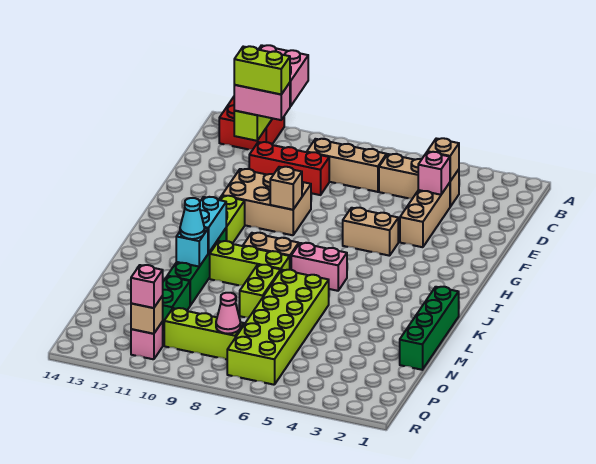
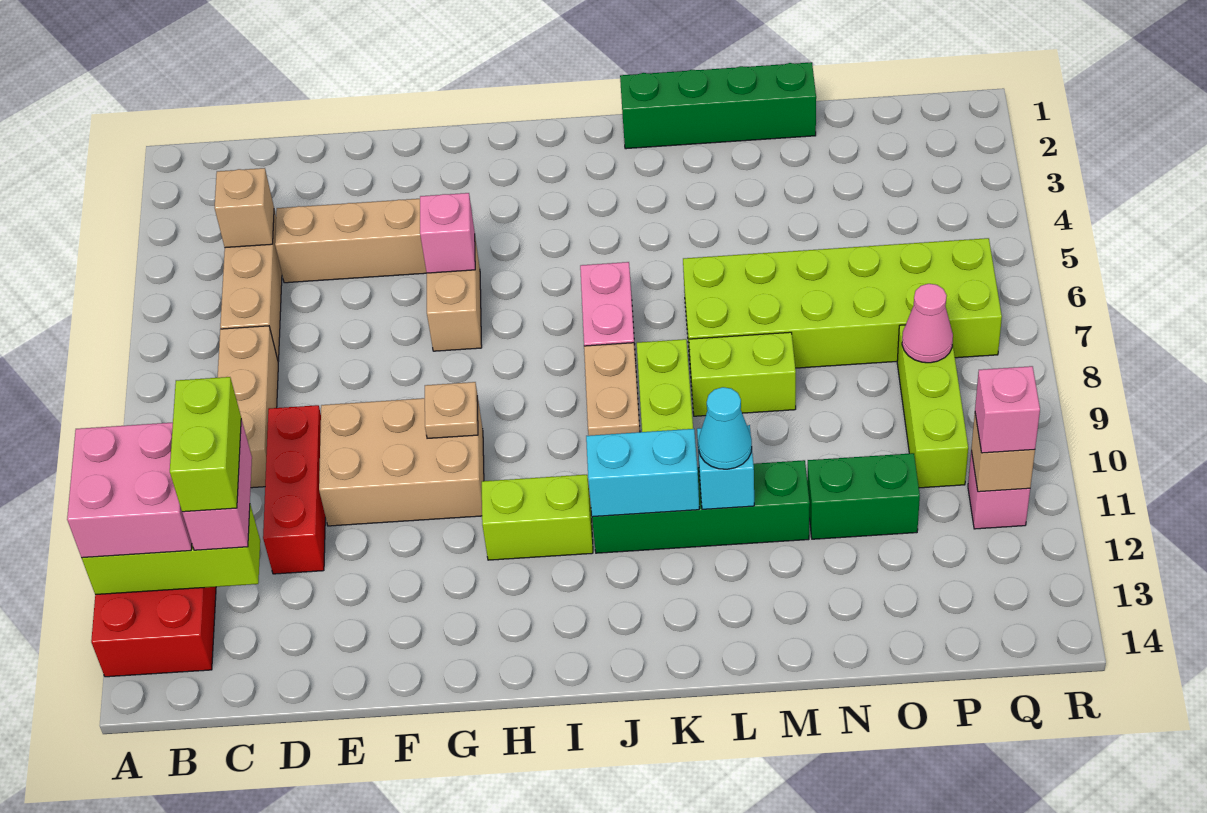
pink 1x1 brick [418,152,450,195] -> pink 1x1 brick moved to [420,193,475,273]
tan 2x3 brick [222,169,311,235] -> tan 2x3 brick turned to [319,396,484,526]
tan 1x1 brick [270,167,302,210] -> tan 1x1 plate [425,382,478,438]

